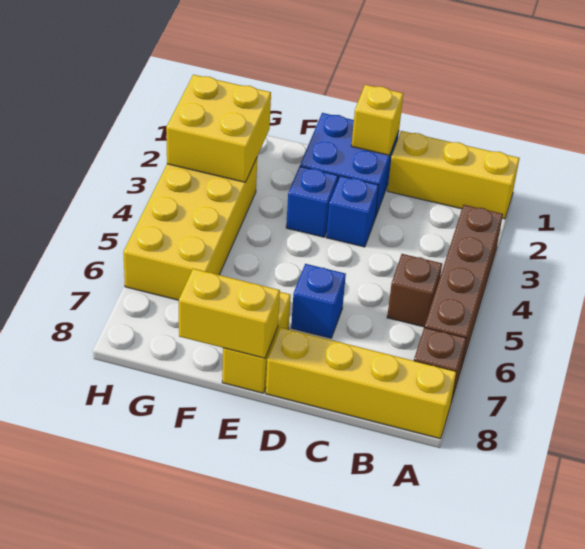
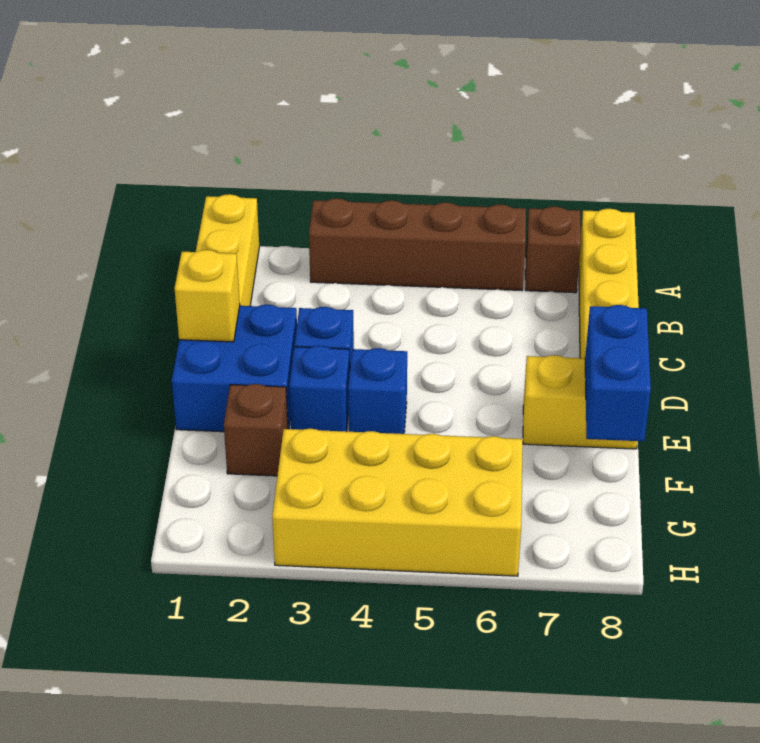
brown 1x1 brick [387,254,442,327] -> brown 1x1 brick moved to [224,384,288,476]
blue 1x1 brick [291,264,346,338] -> blue 1x1 brick moved to [348,348,407,434]
yellow 1x2 brick [179,269,280,358] -> blue 1x2 brick [585,305,651,441]
yellow 2x2 brick [166,75,271,182] -> none

